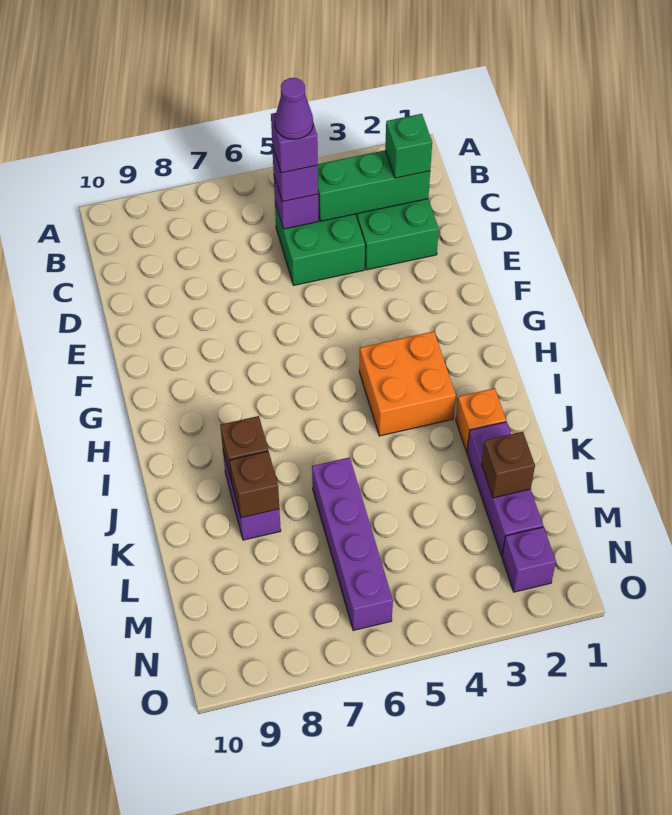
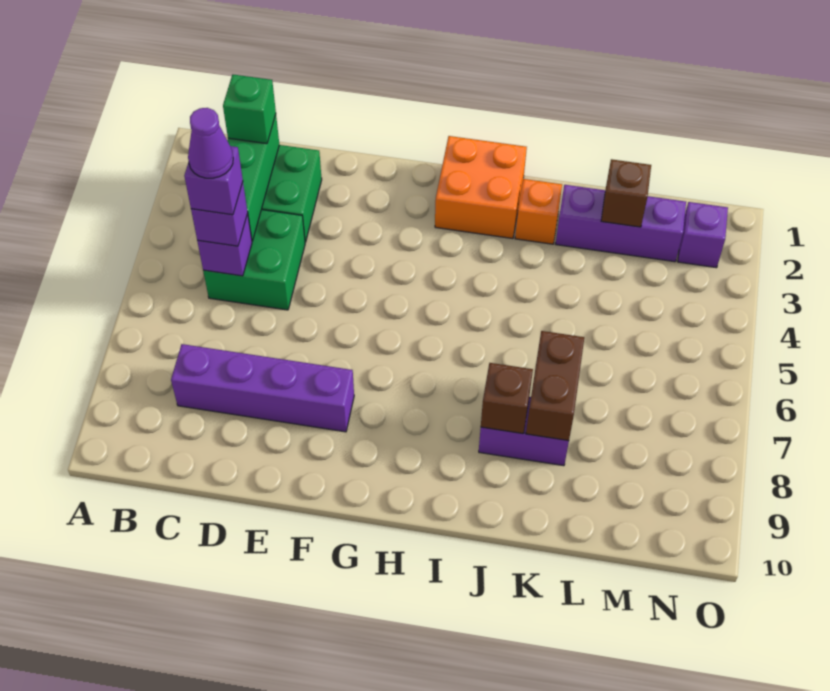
orange 2x2 brick [359,331,456,436] -> orange 2x2 brick moved to [435,136,527,239]
purple 1x4 brick [312,457,393,630] -> purple 1x4 brick moved to [171,344,354,432]
brown 1x1 brick [230,451,279,518] -> brown 1x2 brick [526,331,584,441]

